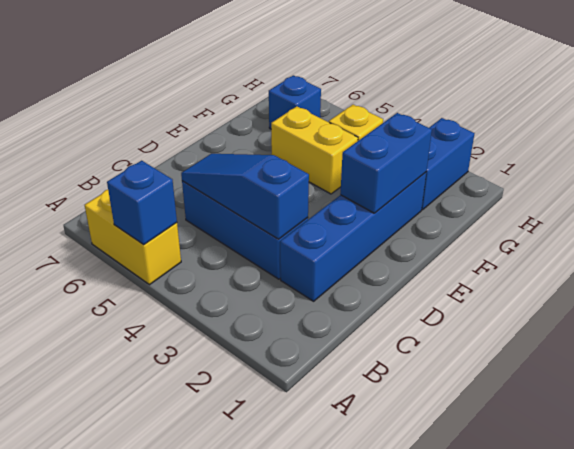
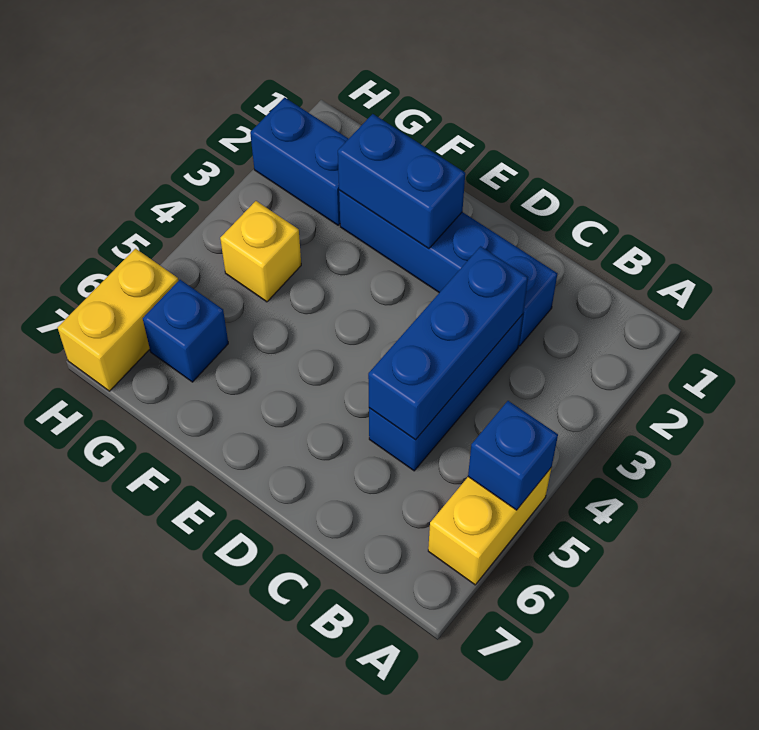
blue 1x3 slope [181,154,309,239] -> blue 1x3 brick [368,246,528,440]
yellow 1x2 brick [271,106,358,194] -> yellow 1x2 brick moved to [58,249,178,391]

